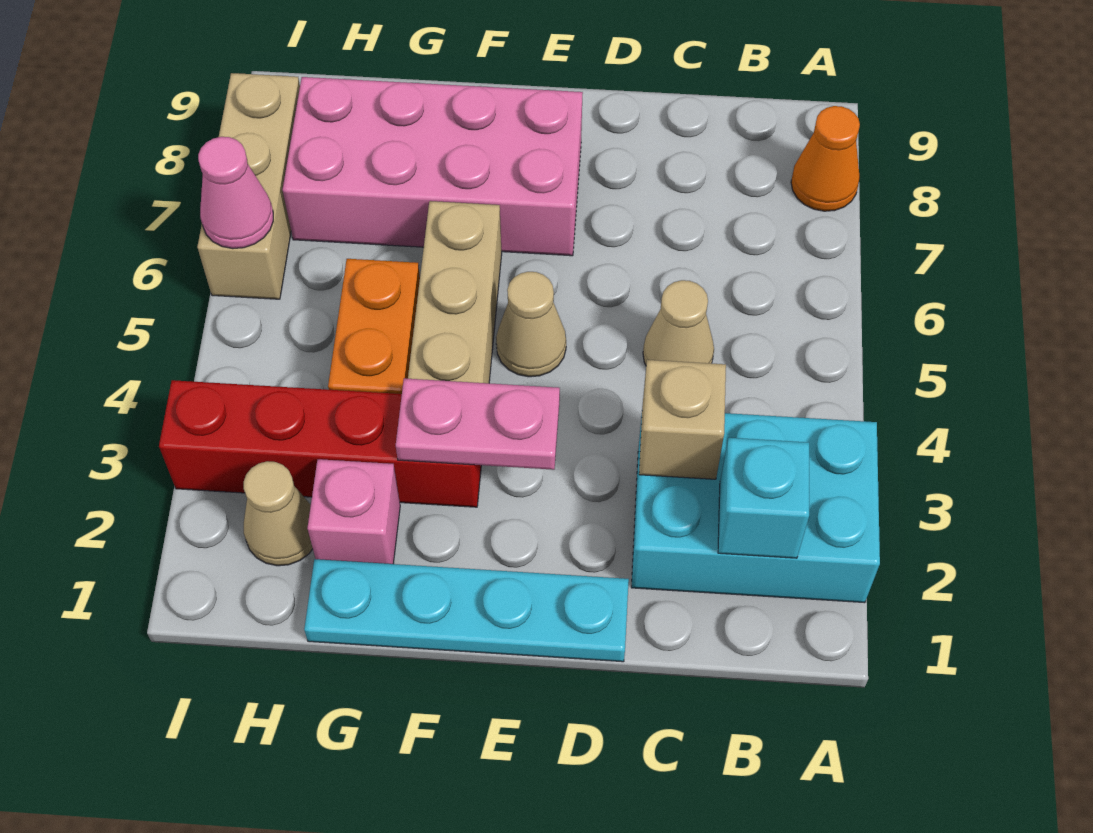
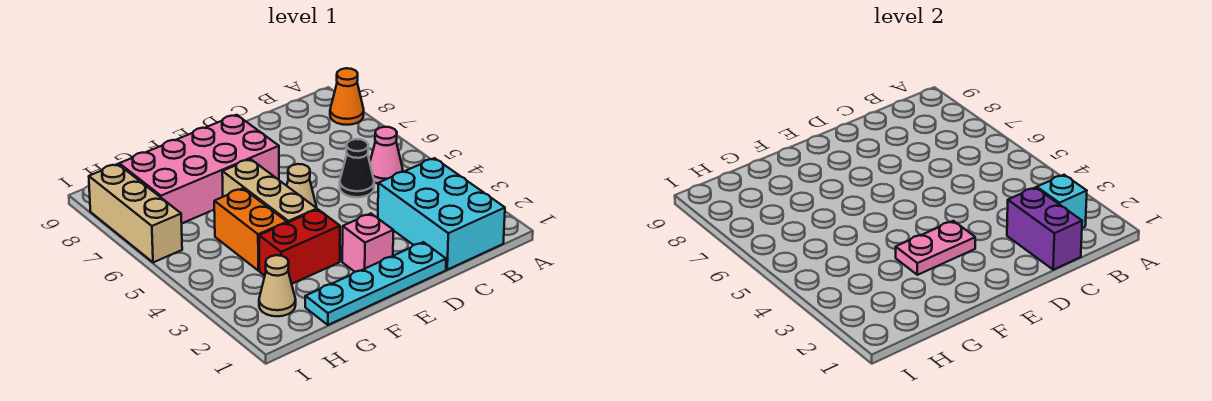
cyan 2x3 brick [631,413,880,603] -> cyan 2x3 brick turned to [378,158,505,270]
none -> purple 1x2 brick [1007,187,1082,270]
tan 1x1 brick [639,360,726,479] -> none
tan 1x1 cone [643,280,714,365] -> black 1x1 cone [340,139,374,197]
red 1x4 brick [159,380,481,507] -> red 1x2 brick [259,210,340,284]
pink 1x1 brick [308,459,400,564] -> pink 1x1 brick moved to [342,214,393,272]
pink 1x1 cone [198,137,273,249] -> pink 1x1 cone moved to [370,127,403,184]

